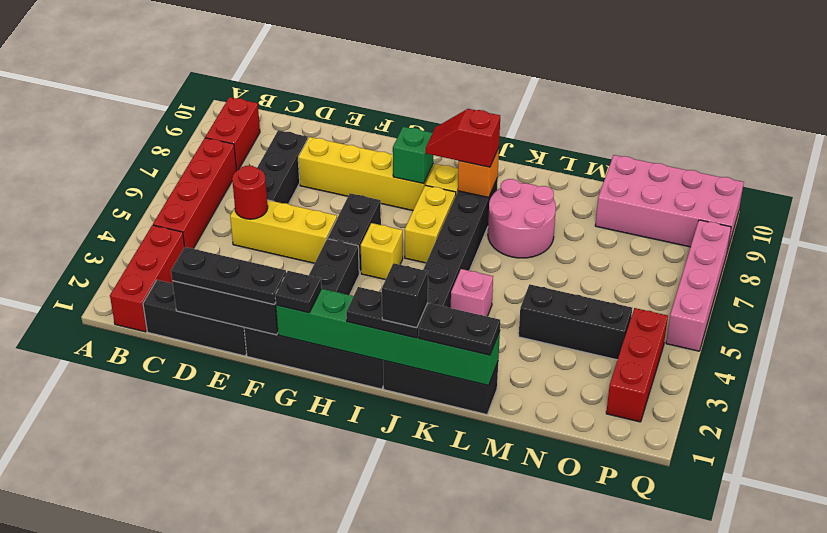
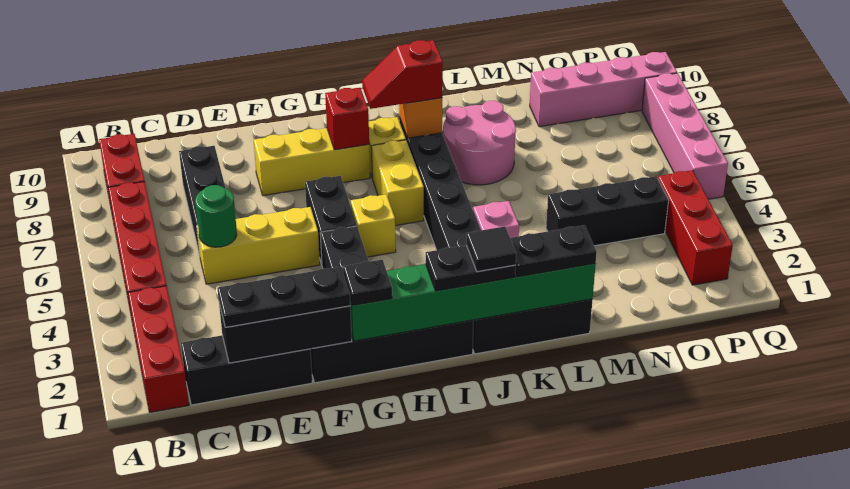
red 1x1 round brick [232,166,268,219] -> green 1x1 round brick [195,185,237,247]
yellow 1x4 brick [298,137,433,211] -> yellow 1x3 brick [254,128,370,196]
green 1x1 brick [393,127,433,184] -> red 1x1 brick [325,88,369,150]
black 1x1 brick [382,263,428,328] -> black 1x1 tile [466,227,516,272]
pink 2x4 brick [595,155,744,252] -> pink 1x4 brick [530,52,677,127]

